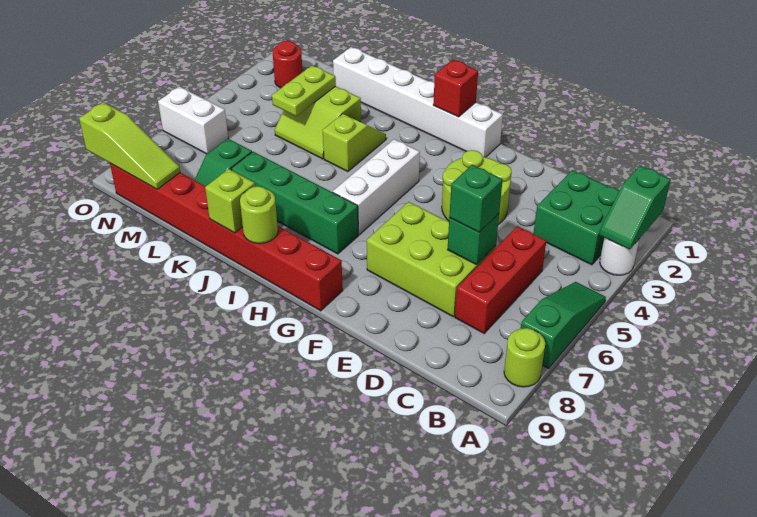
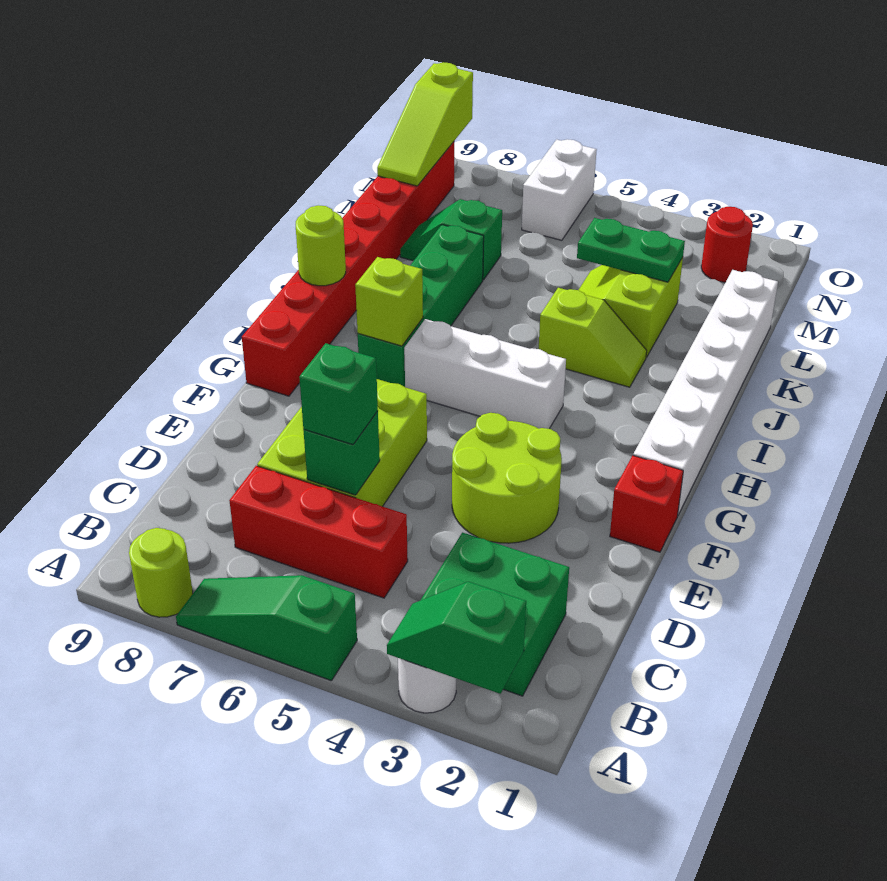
green 1x3 slope [521,282,606,368] -> green 1x3 slope turned to [176,575,357,681]
red 1x1 brick [433,60,478,117] -> red 1x1 brick moved to [610,456,683,552]
lime 1x1 brick [205,169,255,233] -> lime 1x1 brick moved to [355,257,423,346]
lime 1x2 plate [272,65,336,116] -> green 1x2 plate [577,218,685,282]

